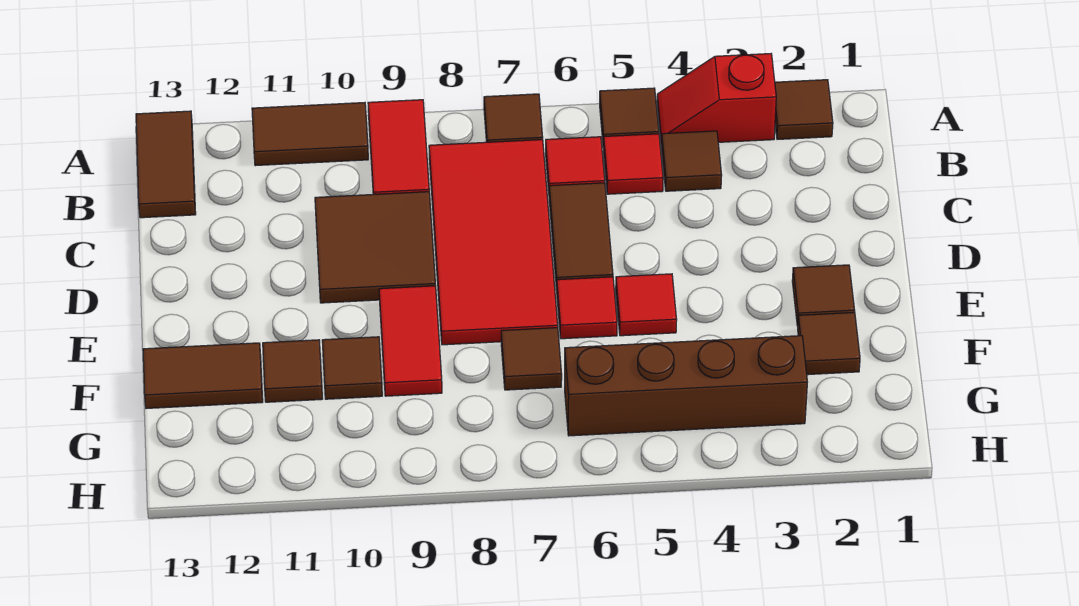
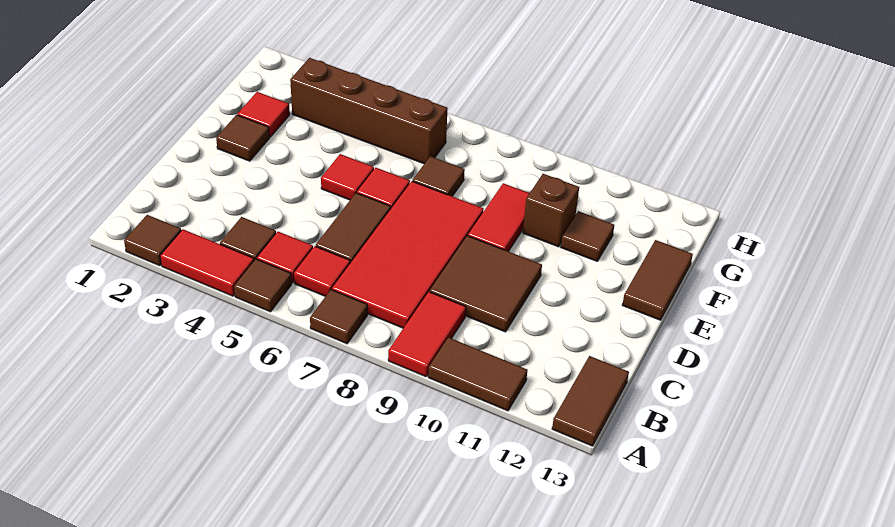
red 1x2 slope [657,54,776,145] -> red 1x2 tile [160,229,254,296]
brown 1x1 tile [798,312,860,375] -> red 1x1 tile [237,92,290,137]
brown 1x1 tile [322,337,382,399] -> brown 1x1 brick [523,174,579,247]
brown 1x2 tile [143,343,263,408] -> brown 1x2 tile turned to [622,240,693,320]

